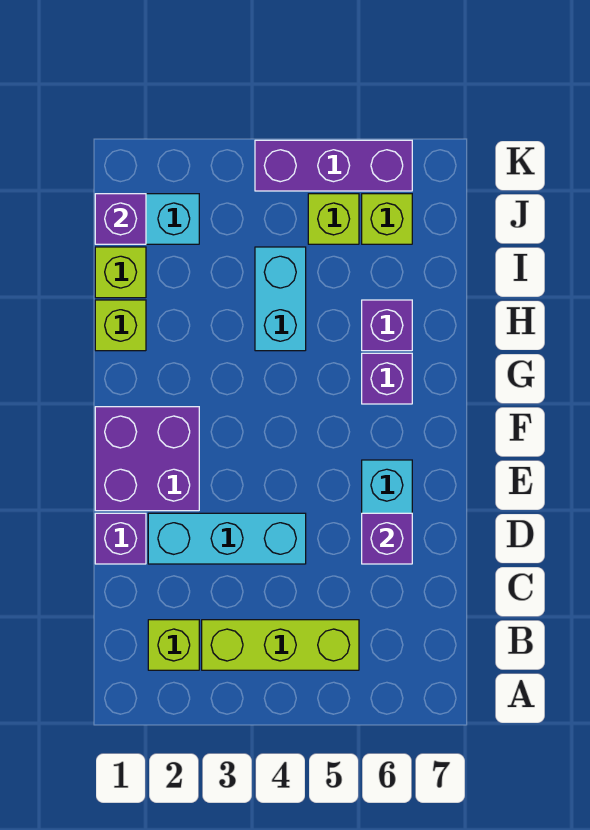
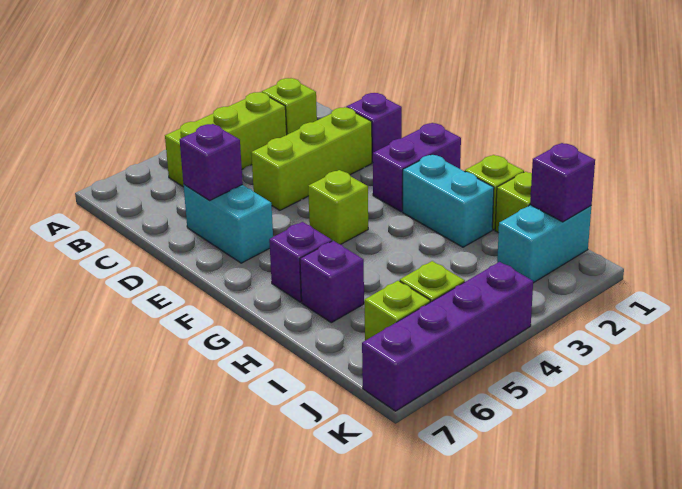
cyan 1x3 brick [148,513,306,564] -> lime 1x3 brick [251,107,372,210]
purple 2x2 brick [95,407,199,511] -> purple 1x2 brick [373,123,461,212]
none -> lime 1x1 brick [308,170,368,244]
cyan 1x2 brick [255,247,306,351] -> cyan 1x2 brick moved to [403,154,494,247]
purple 1x3 brick [255,140,412,191] -> purple 1x4 brick [362,262,533,411]

